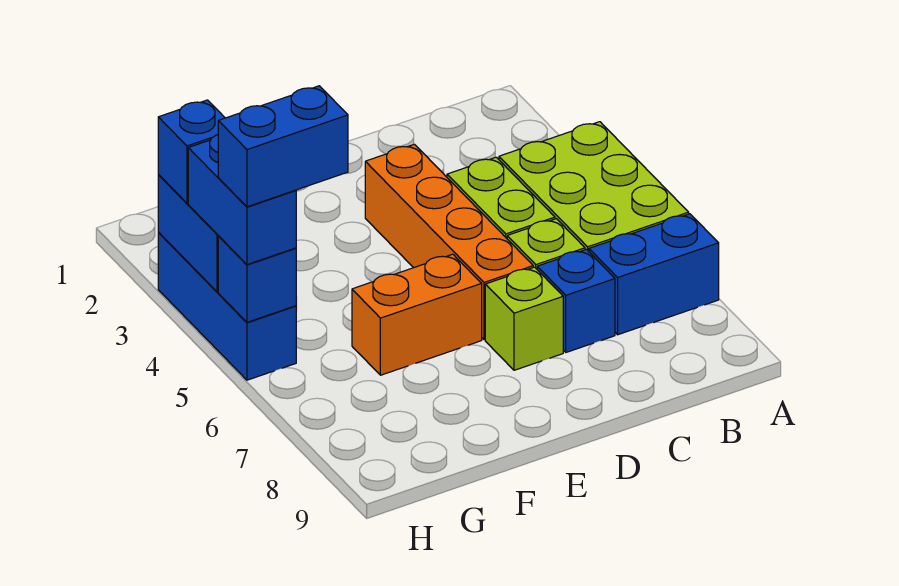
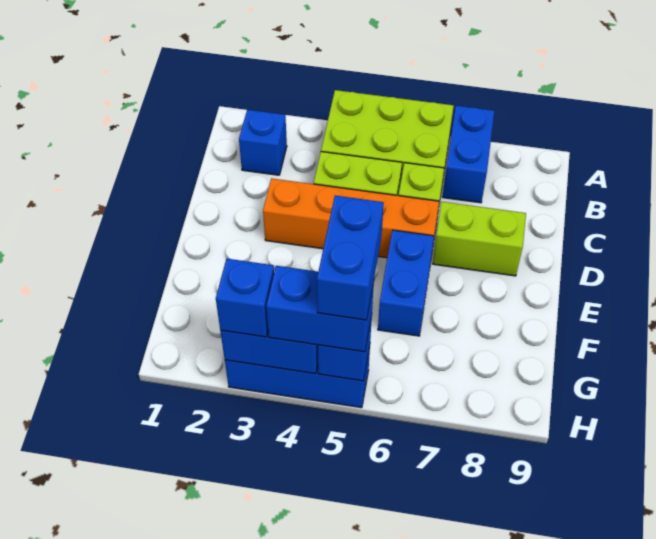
blue 1x1 brick [537,249,615,352] -> blue 1x1 brick moved to [239,110,287,175]
lime 1x1 brick [485,267,563,370] -> lime 1x2 brick [433,202,526,276]
orange 1x2 brick [352,254,482,375] -> blue 1x2 brick [378,230,434,336]

